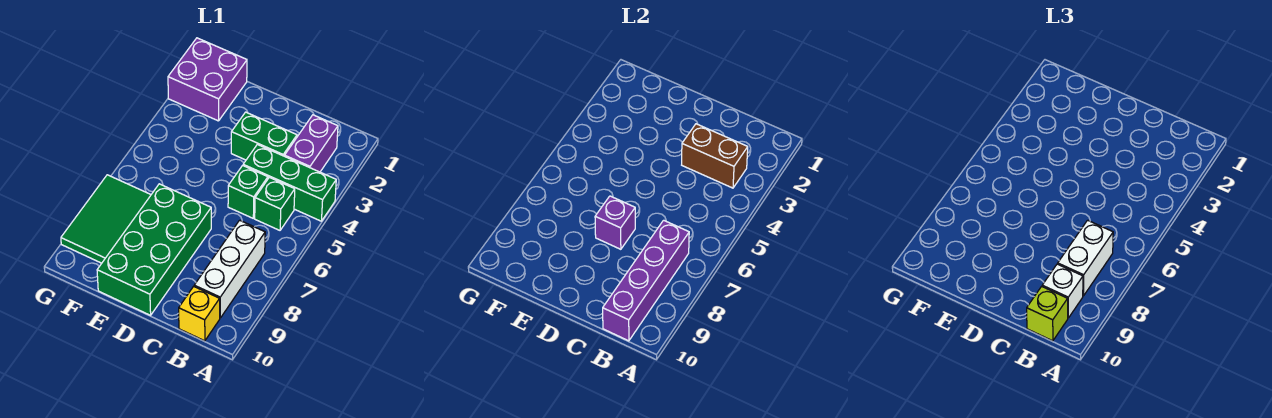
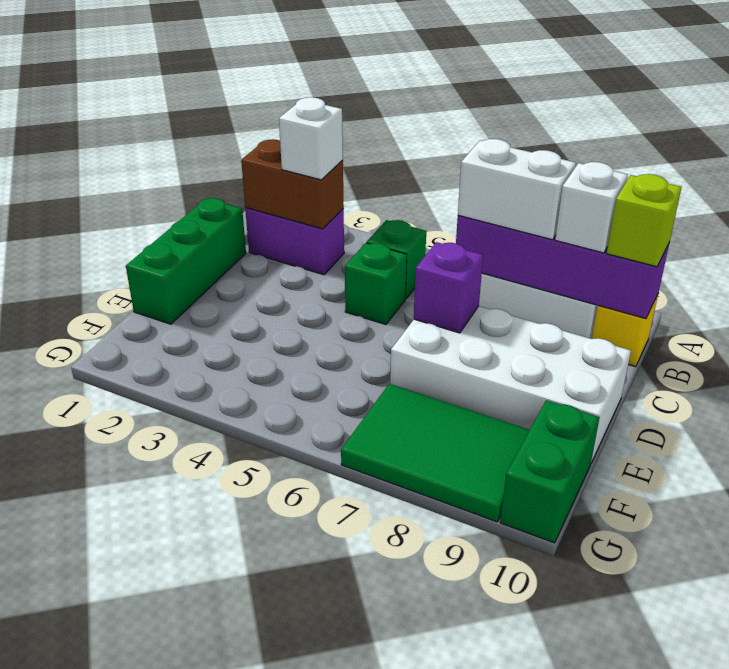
green 1x3 brick [243,144,336,221] -> green 1x3 brick moved to [126,198,246,324]
brown 1x2 brick [682,124,748,188] -> brown 1x2 brick turned to [241,139,344,229]
none -> white 1x1 brick [279,97,343,180]
green 1x2 brick [231,112,297,160] -> green 1x2 brick moved to [500,400,599,543]
green 2x4 brick [97,184,211,315] -> white 2x4 brick [390,306,631,463]
purple 2x2 brick [168,38,247,121] -> none

